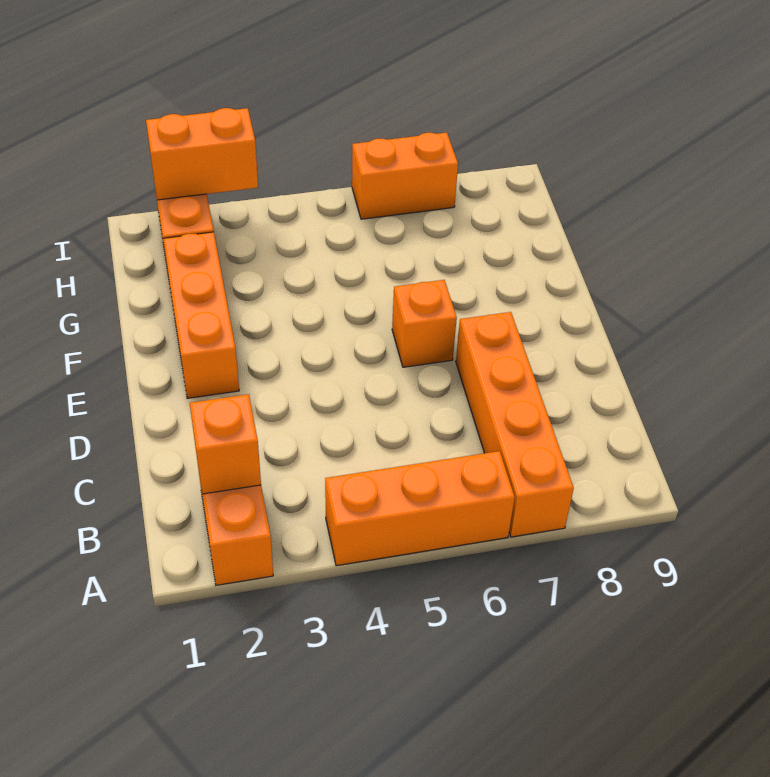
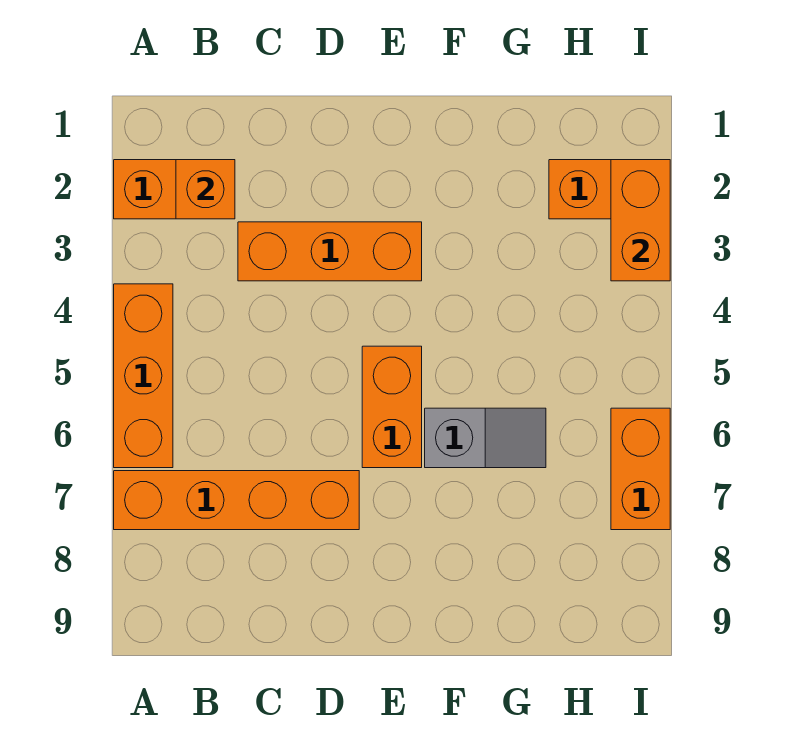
orange 1x3 brick [163,232,239,398] -> orange 1x3 brick moved to [238,222,422,281]
orange 1x1 brick [392,280,457,367] -> orange 1x2 brick [362,346,422,468]
none -> grey 1x2 slope [425,408,546,468]

